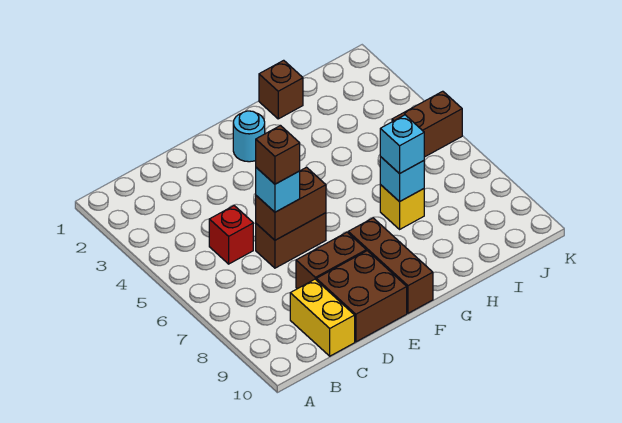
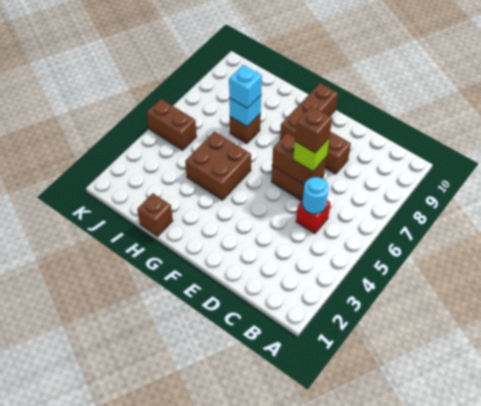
yellow 1x2 brick [290,279,355,356] -> none
cyan 1x1 brick [256,168,300,212] -> lime 1x1 brick [293,139,329,171]
brown 2x2 brick [316,251,407,342] -> brown 2x2 brick moved to [185,132,251,200]
cyan 1x1 round brick [233,111,265,162] -> cyan 1x1 round brick moved to [302,177,329,214]
yellow 1x1 brick [380,185,424,229] -> brown 1x1 brick [230,113,261,144]

